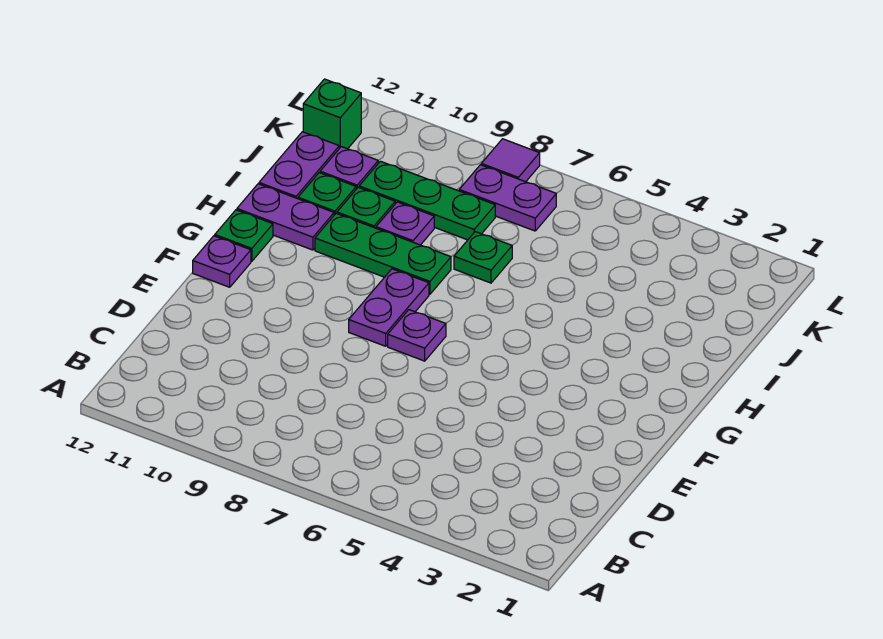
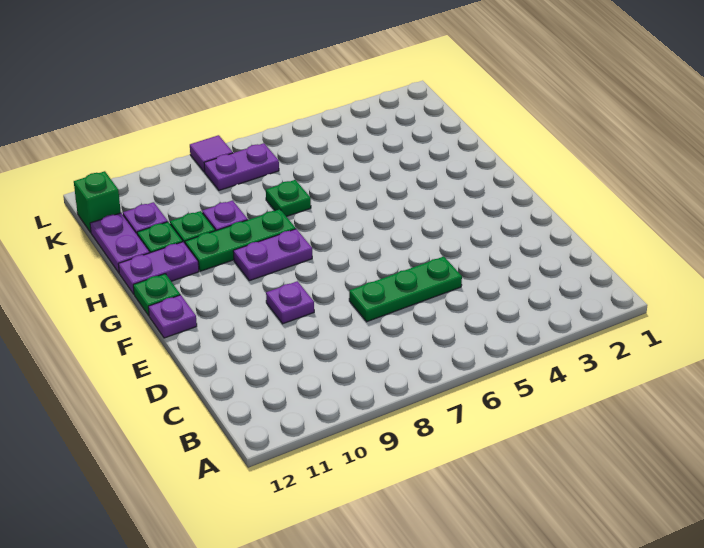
purple 1x1 plate [388,310,446,361] -> purple 1x1 plate moved to [266,281,314,324]
purple 1x2 plate [349,269,429,346] -> purple 1x2 plate turned to [233,229,312,281]
green 1x3 plate [359,161,495,240] -> green 1x3 plate moved to [349,257,462,322]

